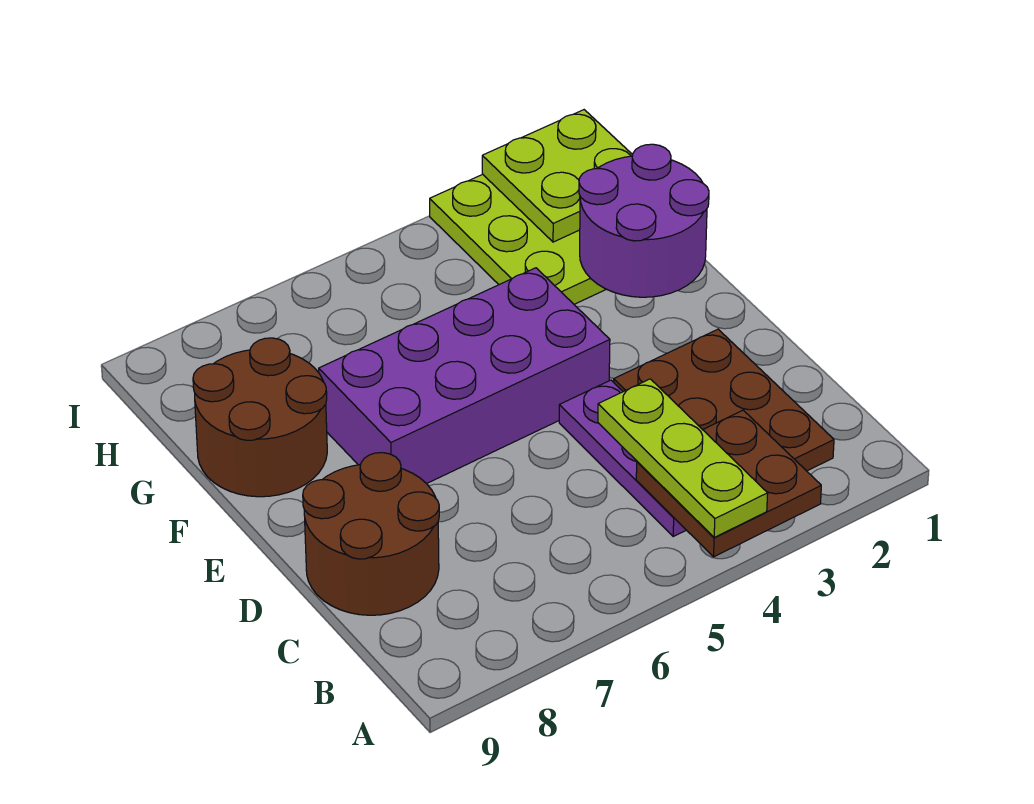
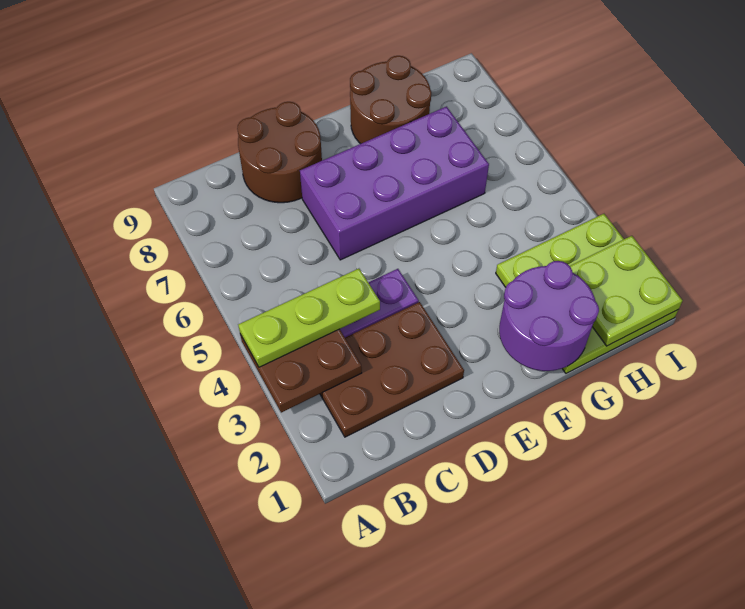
purple 2x4 brick [318,268,610,484] -> purple 2x4 brick turned to [300,107,489,260]

